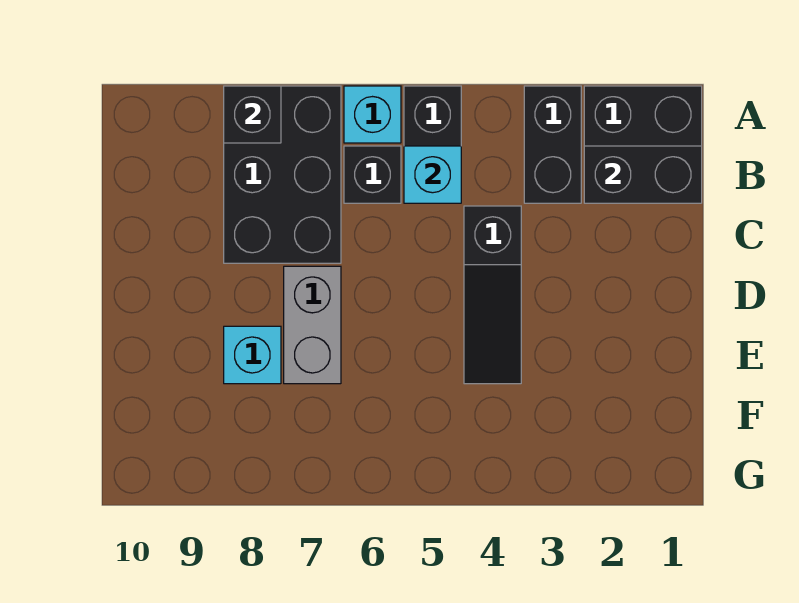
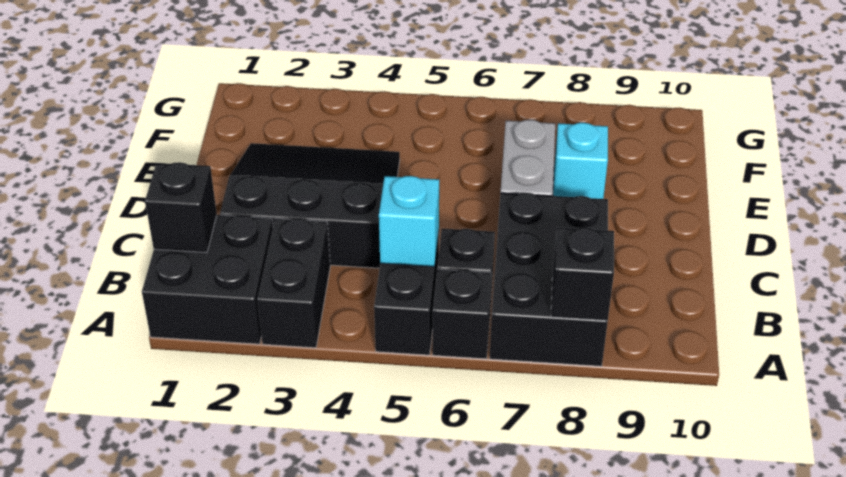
cyan 1x1 brick [344,86,401,143] -> black 1x1 brick [432,269,492,359]
black 1x2 brick [584,146,702,203] -> black 1x1 brick [145,162,217,253]
black 1x3 slope [464,206,521,384] -> black 3x3 slope [220,143,400,268]

